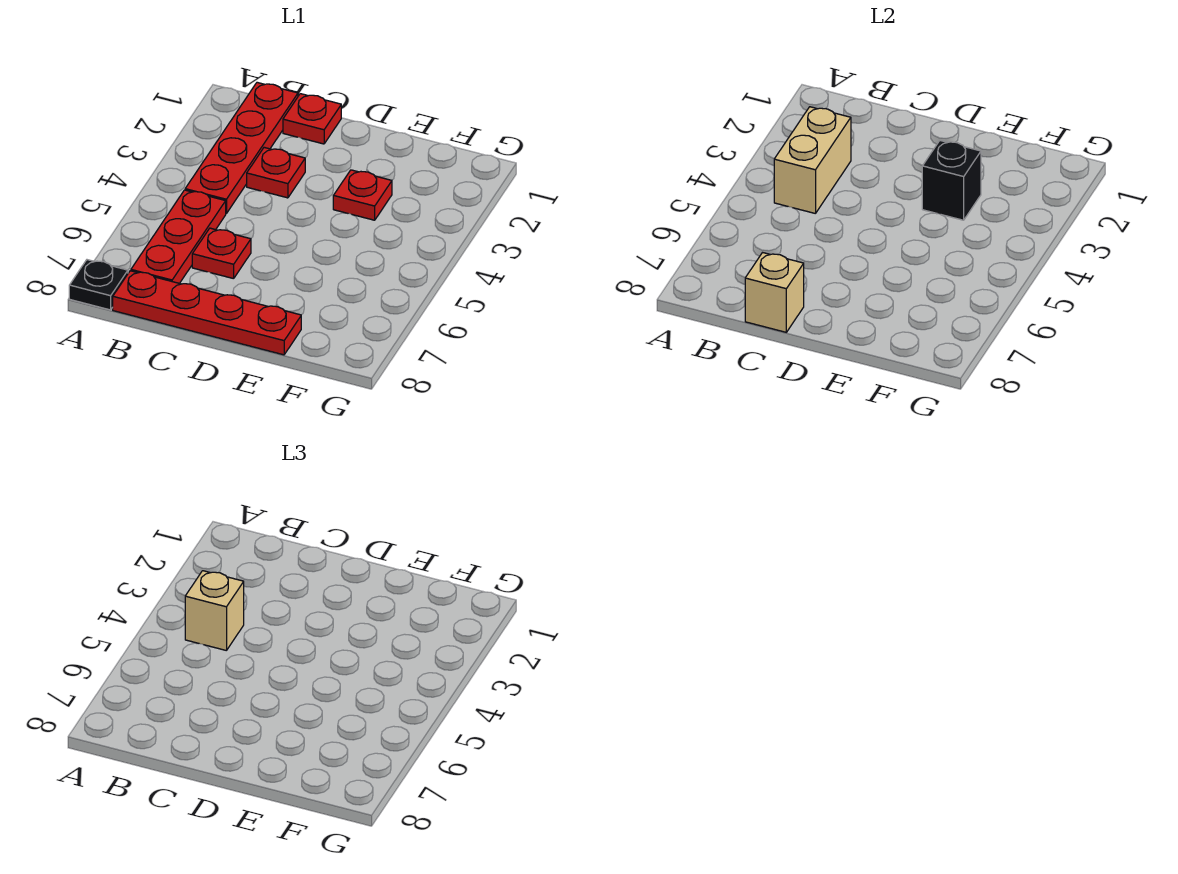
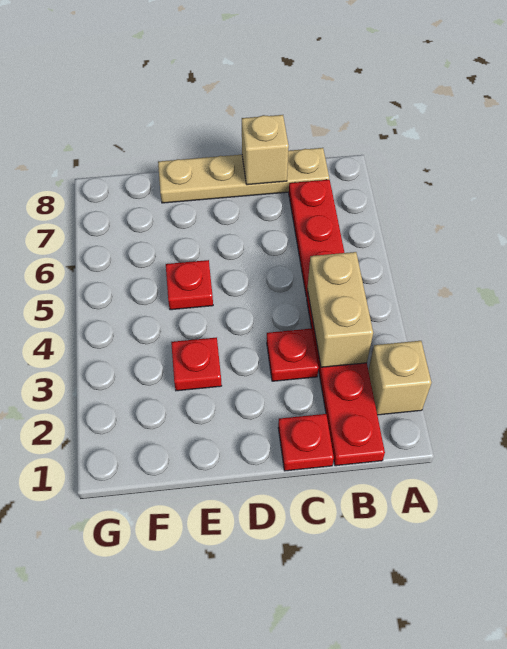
black 1x1 plate [69,260,128,310] -> none
tan 1x1 brick [185,571,244,651] -> tan 1x1 brick moved to [368,341,431,415]
red 1x4 plate [113,271,301,355] -> tan 1x4 plate [158,148,329,203]
red 1x1 plate [192,228,251,279] -> red 1x1 plate moved to [166,260,213,310]
black 1x1 brick [922,141,981,220] -> none

